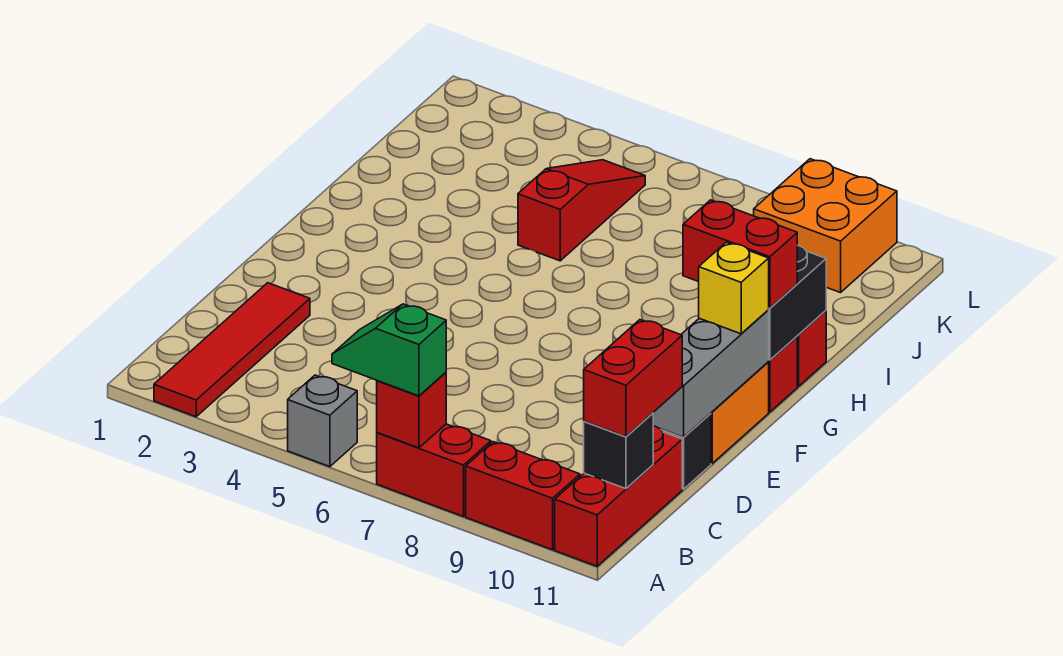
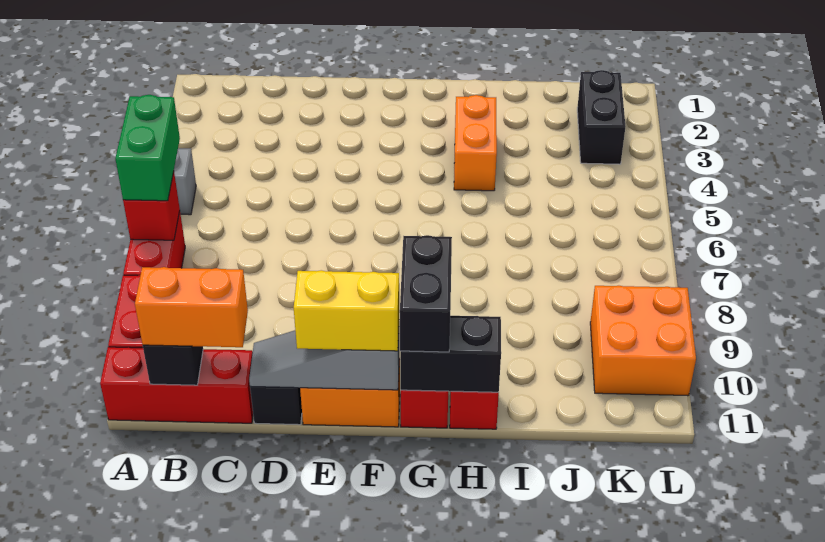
red 1x4 tile [154,283,310,417] -> none
green 1x2 slope [332,304,446,396] -> green 1x2 brick [115,95,180,201]
red 1x2 brick [584,320,682,437] -> orange 1x2 brick [135,267,248,347]
grey 1x3 brick [653,310,769,437] -> grey 1x3 slope [249,321,400,390]
yellow 1x1 brick [699,242,769,334] -> yellow 1x2 brick [294,270,399,351]
red 1x2 brick [683,200,797,308] -> black 1x2 brick [400,235,452,352]
none -> orange 1x2 brick [454,95,497,191]
red 1x3 slope [518,160,645,261] -> none
none -> black 1x2 brick [577,70,625,164]

